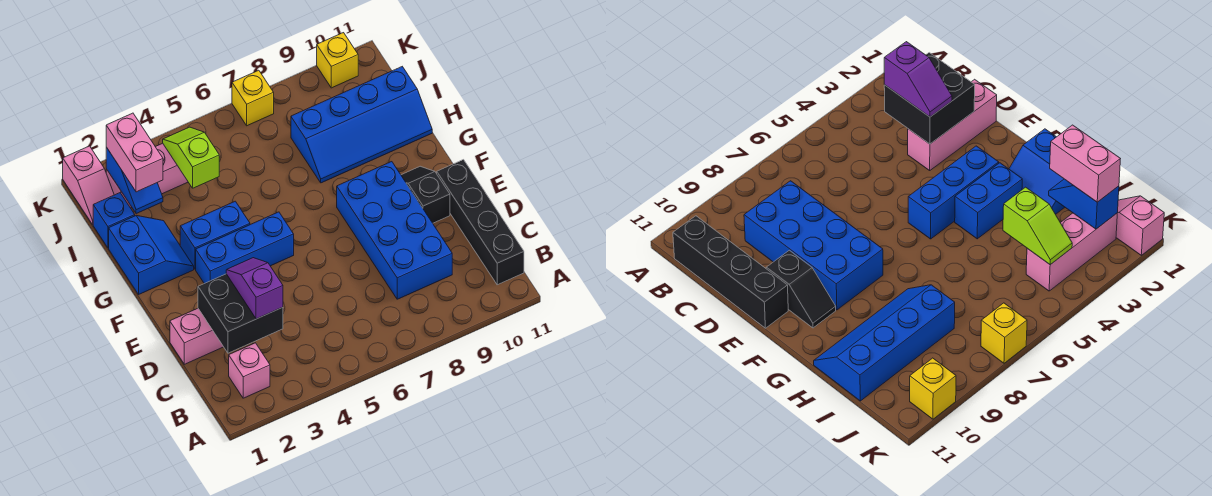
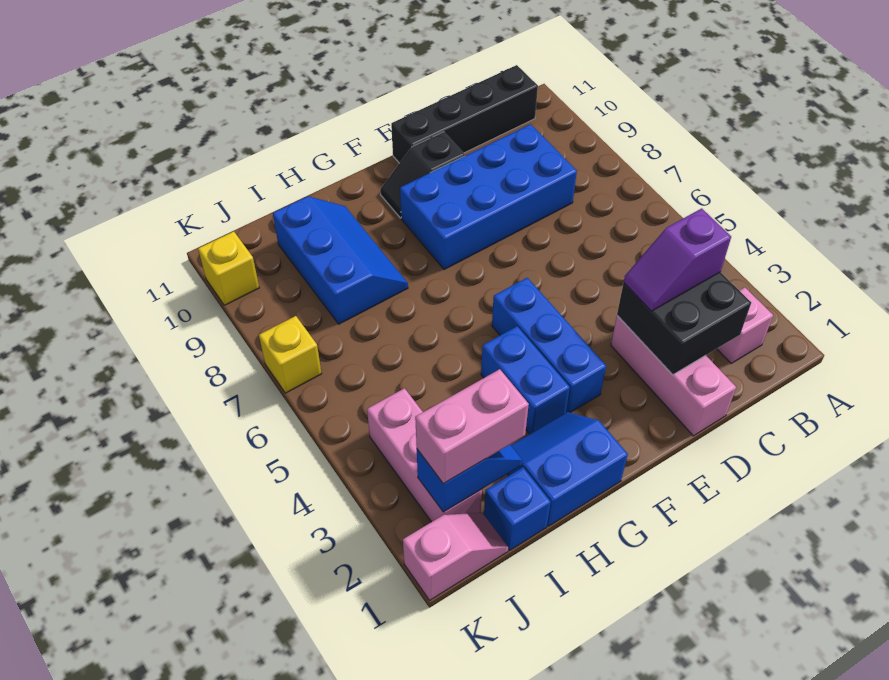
blue 2x4 slope [291,67,432,183] -> blue 2x3 slope [273,196,408,324]
lime 1x2 slope [163,127,219,188] -> none

